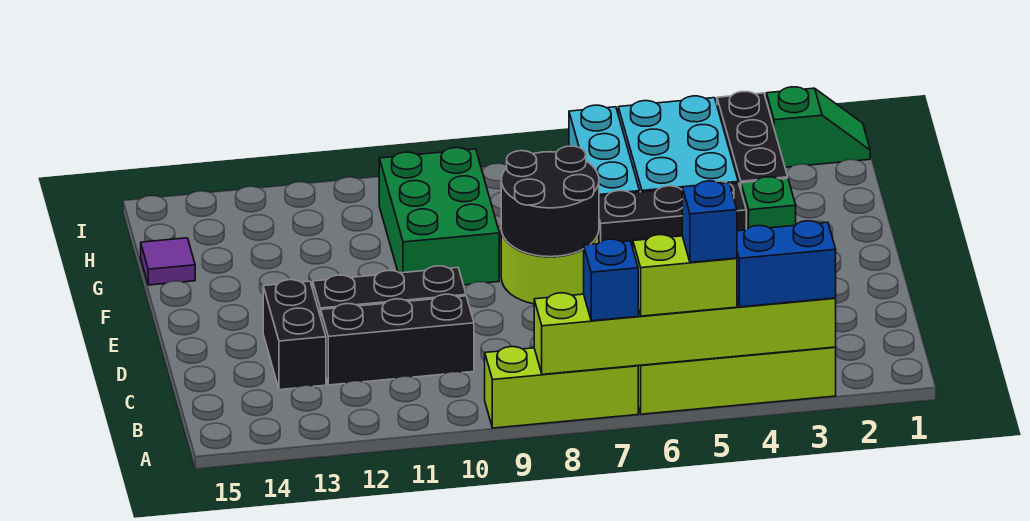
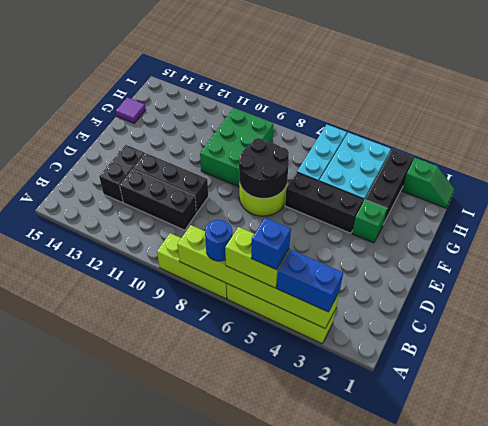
blue 1x1 brick [584,239,638,321] -> blue 1x1 round brick [205,220,232,261]

